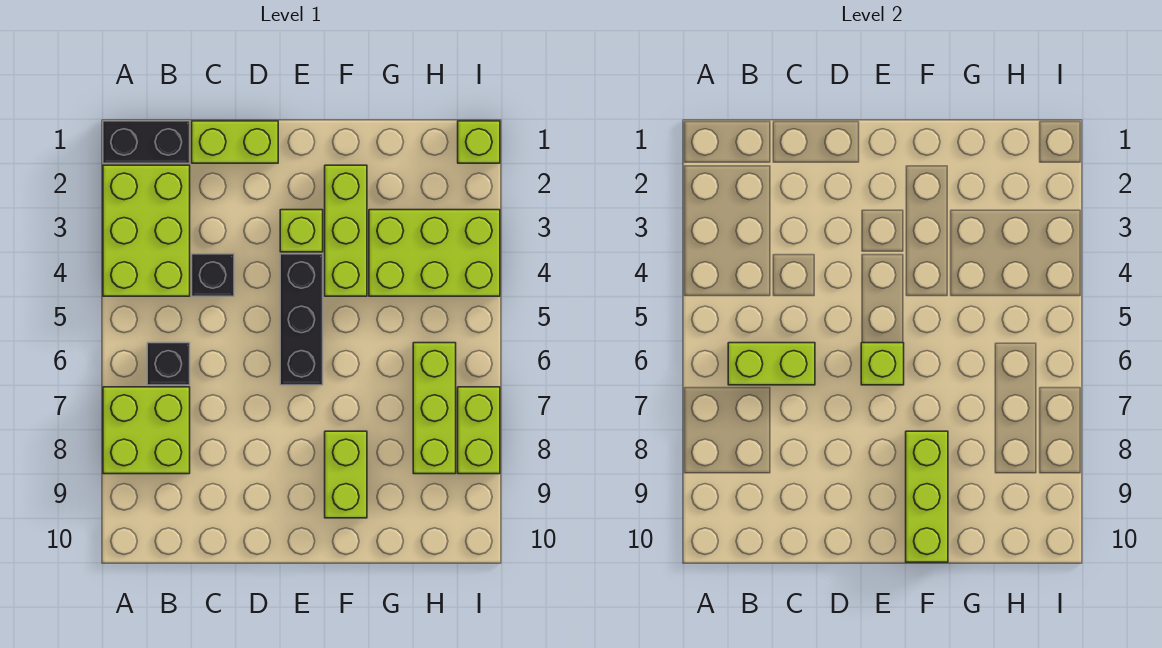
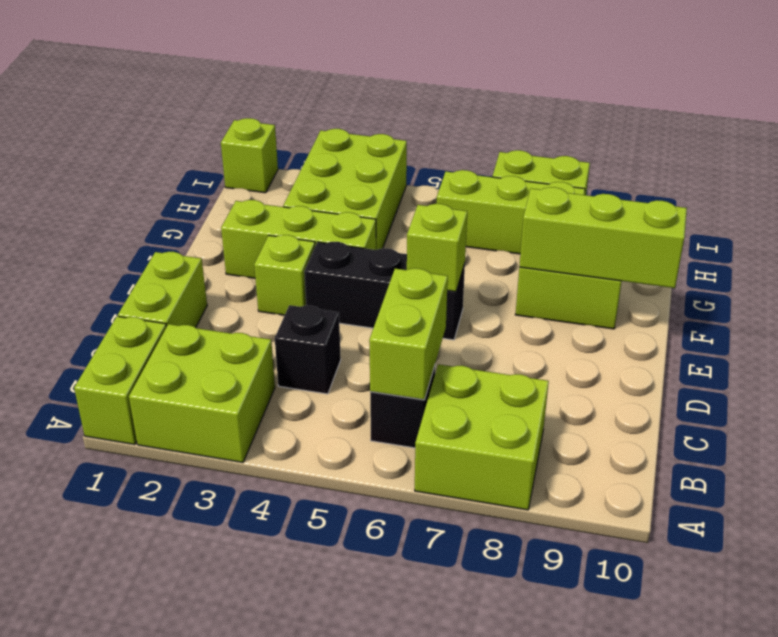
black 1x2 brick [103,121,190,163] -> lime 1x2 brick [74,316,166,445]
lime 2x3 brick [103,165,190,296] -> lime 2x2 brick [129,324,275,463]

